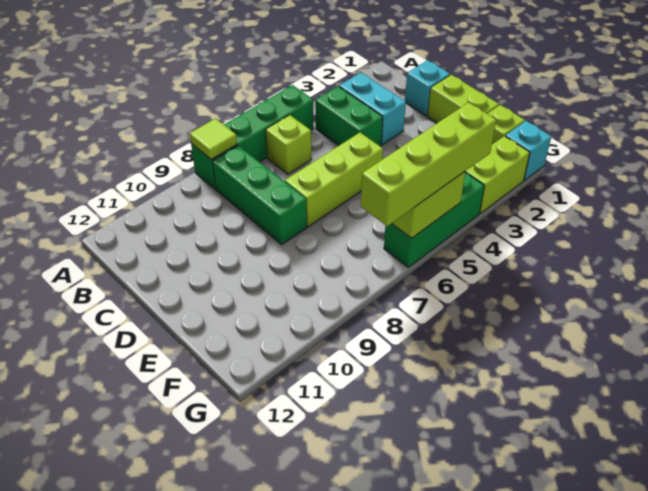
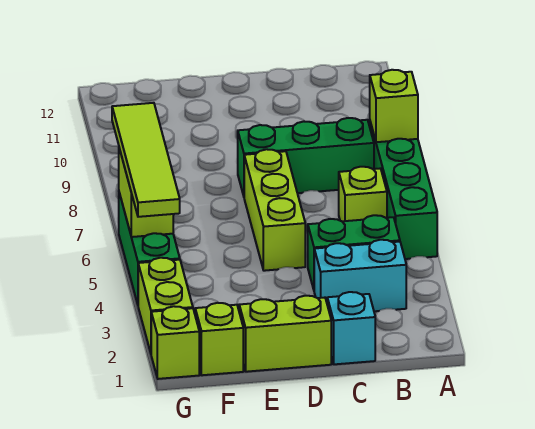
lime 1x1 tile [190,119,237,160] -> lime 1x1 brick [370,70,418,142]
cyan 1x1 brick [505,121,551,181] -> lime 1x1 brick [151,306,199,379]
lime 1x4 brick [361,102,496,226] -> lime 1x4 tile [112,103,180,217]

